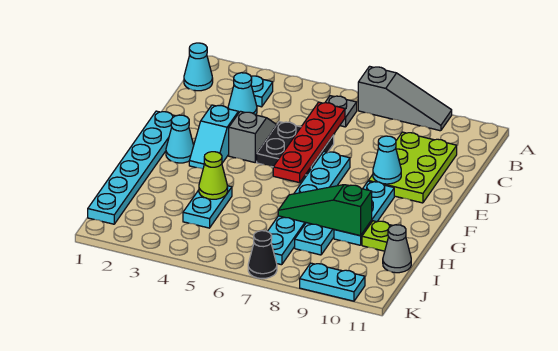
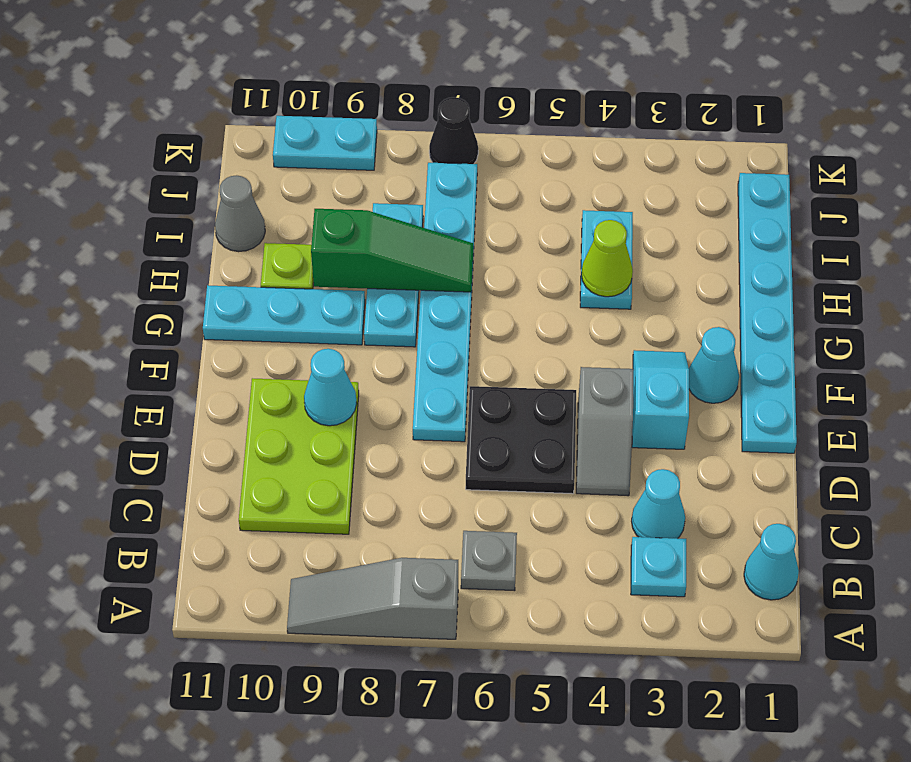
red 1x4 plate [273,102,345,183] -> none
cyan 1x3 plate [334,181,394,245] -> cyan 1x3 plate turned to [203,285,365,345]

